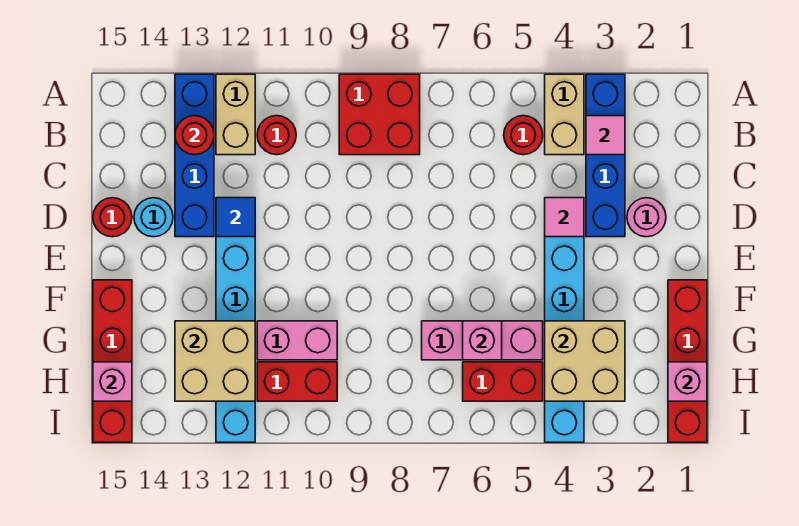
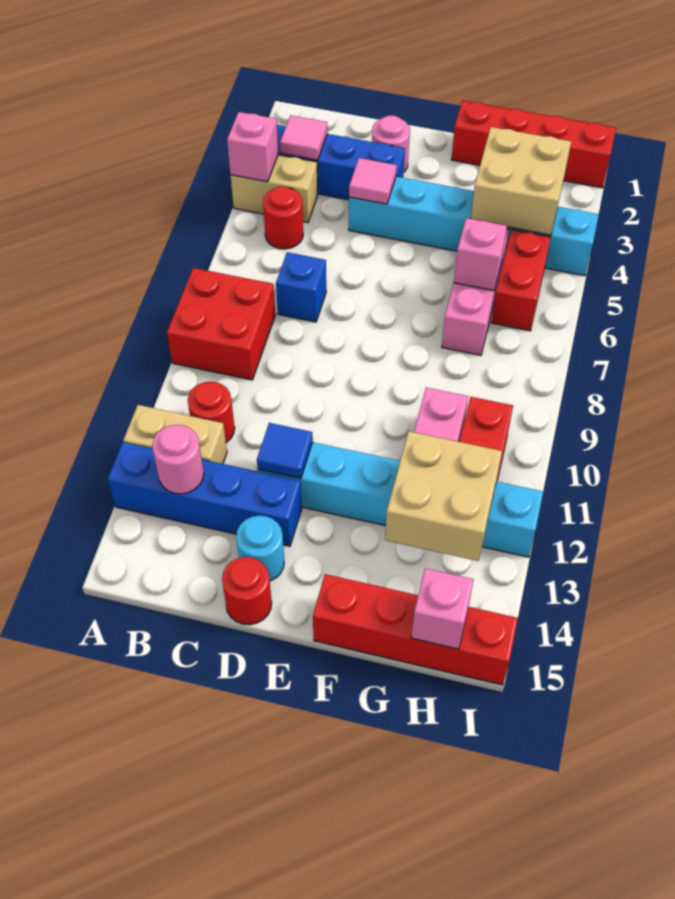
red 1x1 round brick [175,116,214,155] -> pink 1x1 round brick [152,425,204,494]
none -> blue 1x1 brick [276,252,326,322]
pink 1x1 brick [668,362,707,401] -> pink 1x1 brick moved to [227,112,278,182]

